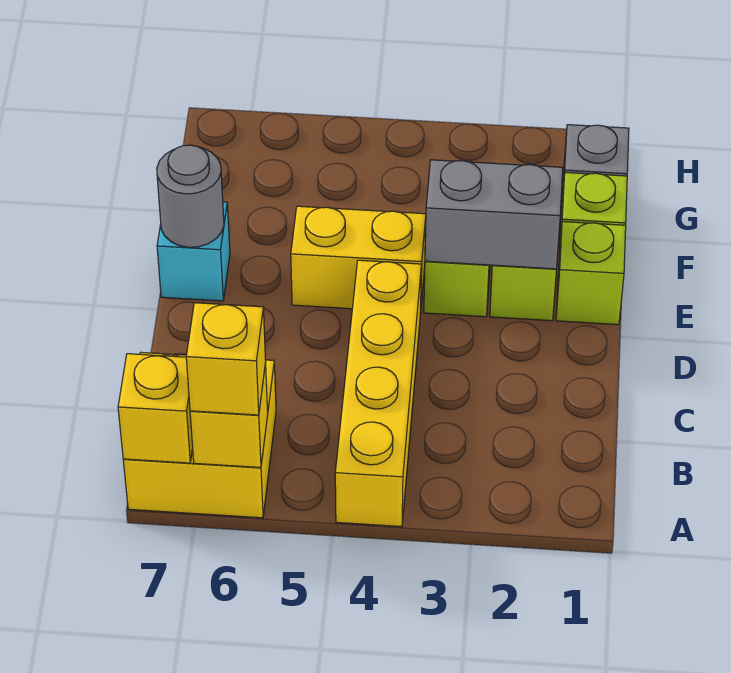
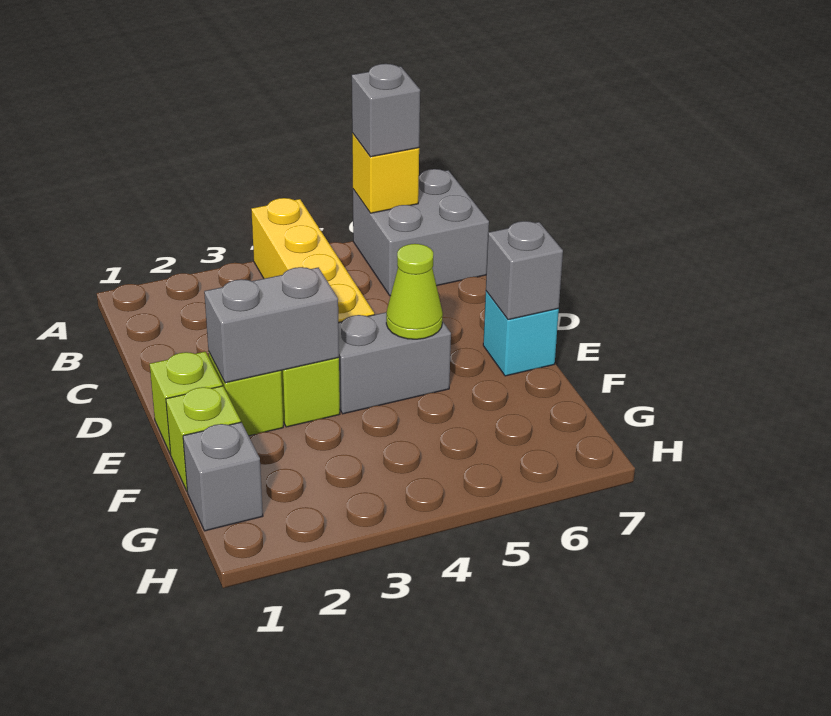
yellow 2x2 brick [123,352,276,518] -> grey 2x2 brick [353,169,489,296]
yellow 1x1 brick [186,303,266,415] -> grey 1x1 brick [352,64,420,157]
yellow 1x1 brick [118,354,193,463] -> none
yellow 1x2 brick [291,206,426,309] -> grey 1x2 brick [338,312,451,414]
none -> lime 1x1 cone [386,244,443,339]
grey 1x1 round brick [157,145,224,247] -> grey 1x1 brick [486,221,563,320]

